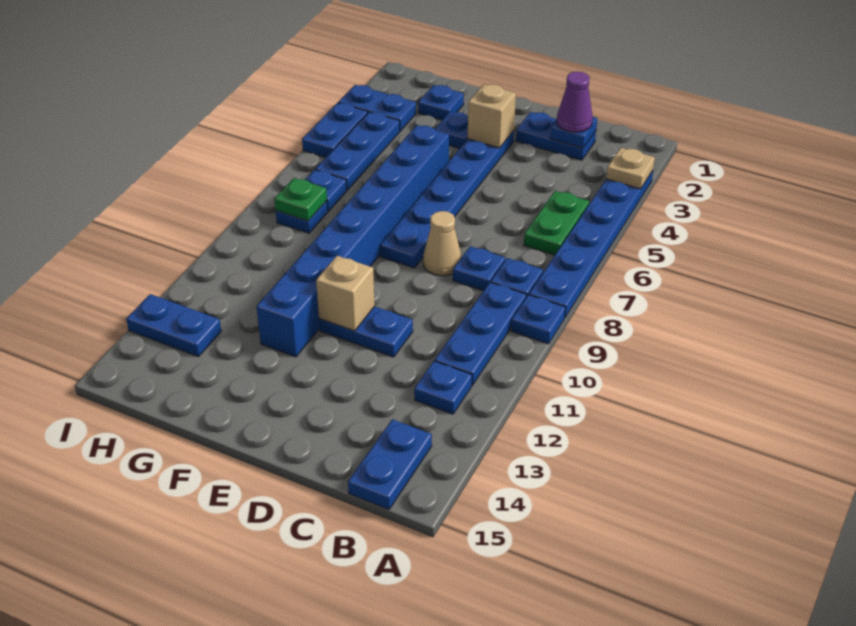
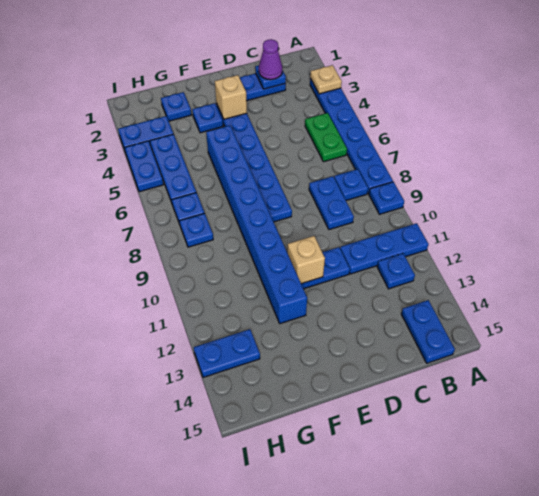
blue 1x3 plate [435,282,526,385] -> blue 1x3 plate turned to [340,223,429,274]
blue 1x1 plate [453,246,505,291] -> blue 1x2 plate [309,176,354,230]
tan 1x1 cone [423,211,461,276] -> none
green 1x1 plate [275,178,327,221] -> none

